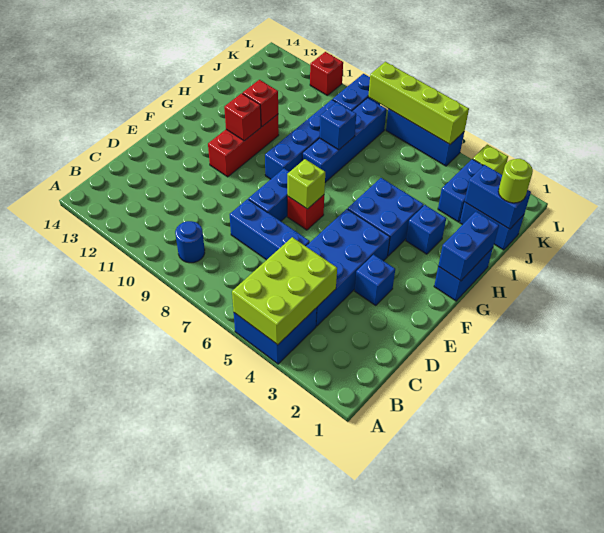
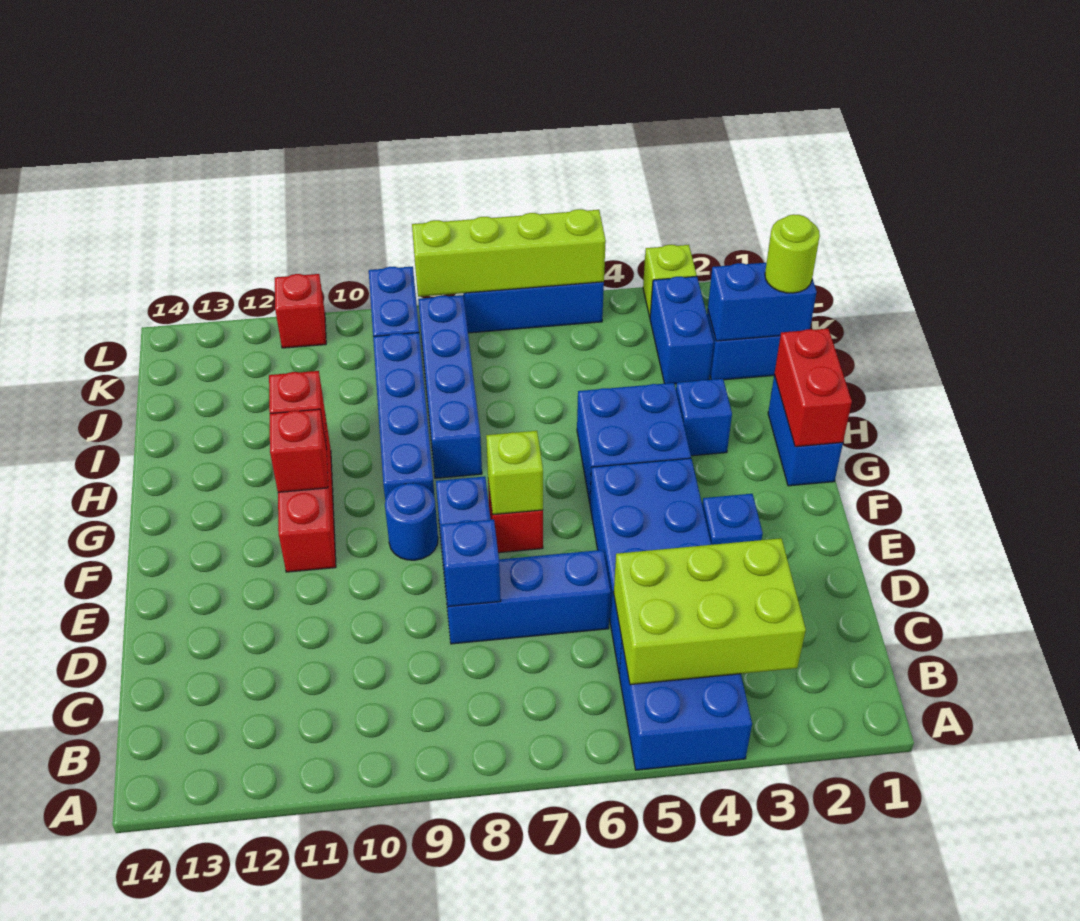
lime 2x3 brick [232,237,337,345] -> lime 2x3 brick turned to [614,538,806,685]
blue 1x1 round brick [175,221,205,263] -> blue 1x1 round brick moved to [385,483,438,560]
blue 1x2 brick [438,212,499,281] -> red 1x2 brick [774,329,852,447]
blue 1x1 brick [320,102,356,150] -> blue 1x1 brick moved to [441,519,501,607]

